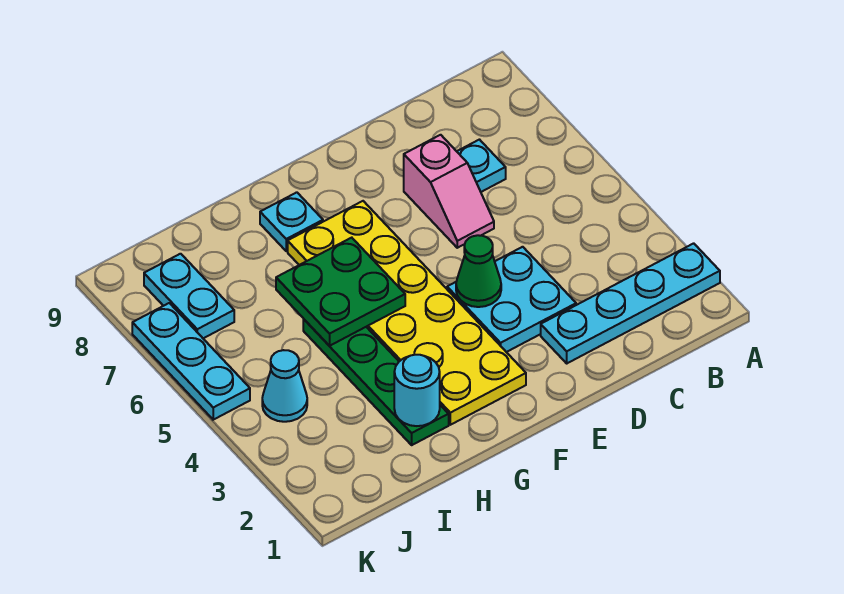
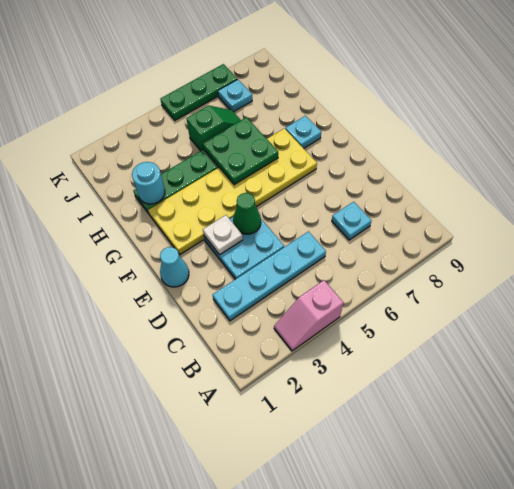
cyan 1x4 plate [541,243,720,363] -> cyan 1x4 plate turned to [213,231,326,321]
pink 1x2 slope [404,135,494,248] -> pink 1x2 slope moved to [274,280,343,351]
none -> white 1x1 plate [203,215,243,255]
none -> green 1x2 slope [186,105,241,151]
cyan 1x1 cone [262,350,307,422] -> cyan 1x1 cone moved to [160,247,189,287]
cyan 1x2 plate [144,254,234,338] -> cyan 1x1 plate [218,79,252,112]
cyan 1x3 plate [132,303,250,420] -> green 1x3 plate [160,64,237,120]

